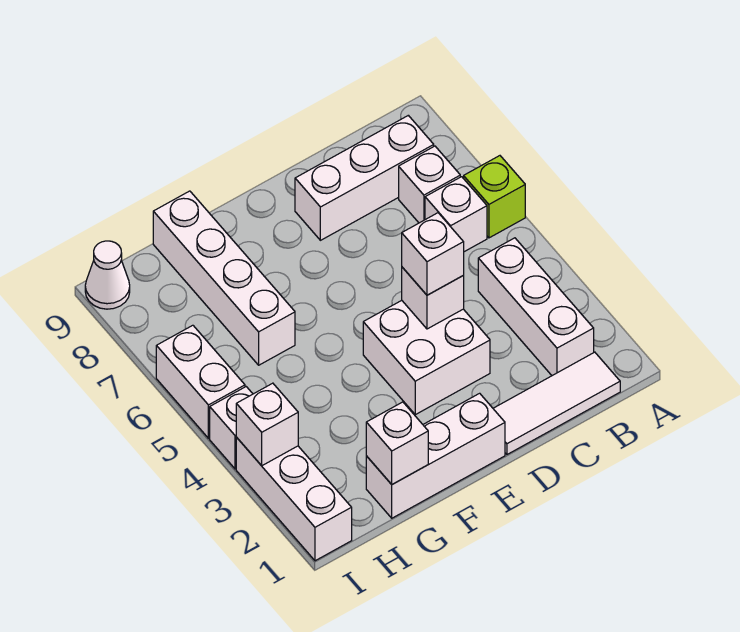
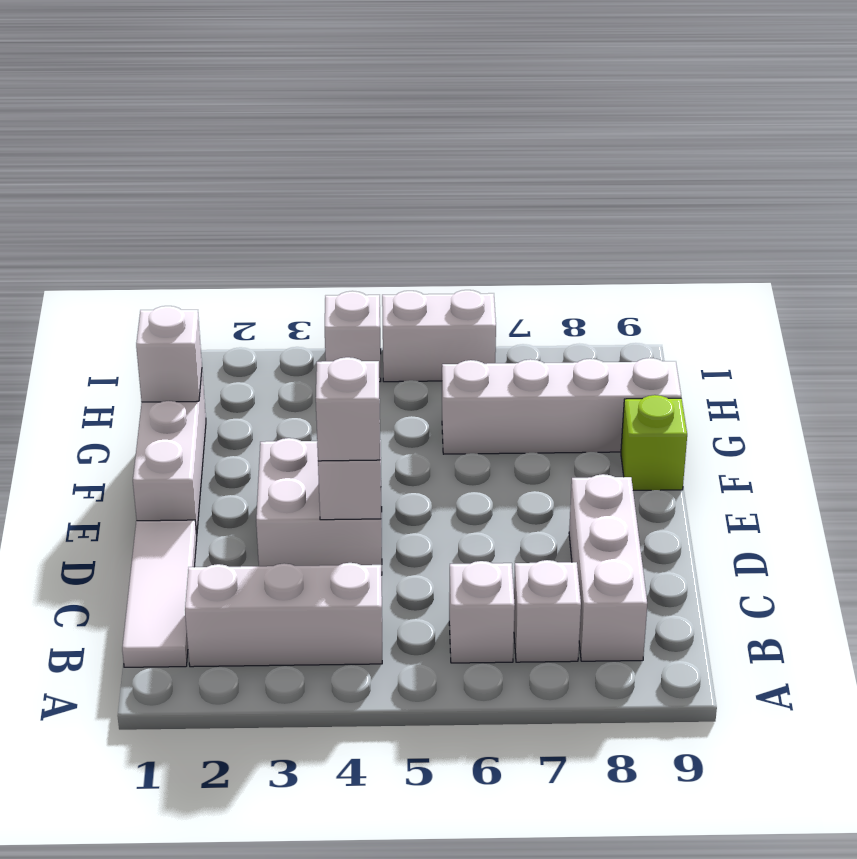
lime 1x1 brick [464,156,525,238] -> lime 1x1 brick moved to [621,395,687,490]
white 1x3 brick [236,437,352,561] -> none
white 1x1 brick [236,383,298,466] -> none
white 1x1 cone [85,241,130,309] -> none

